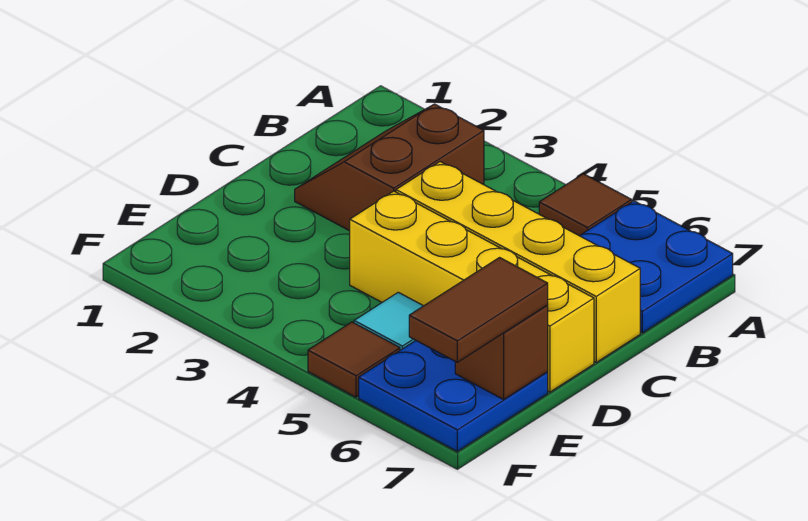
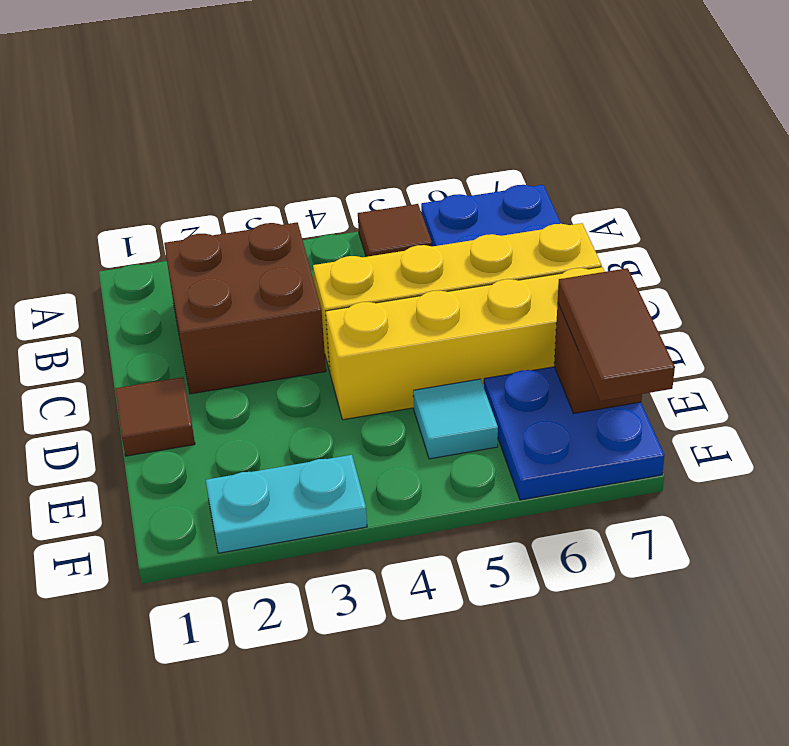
brown 2x2 slope [295,104,484,231] -> brown 2x2 brick [164,222,326,394]
none -> cyan 1x2 plate [206,455,367,553]
brown 1x1 tile [308,322,400,397] -> brown 1x1 tile moved to [115,377,195,456]

